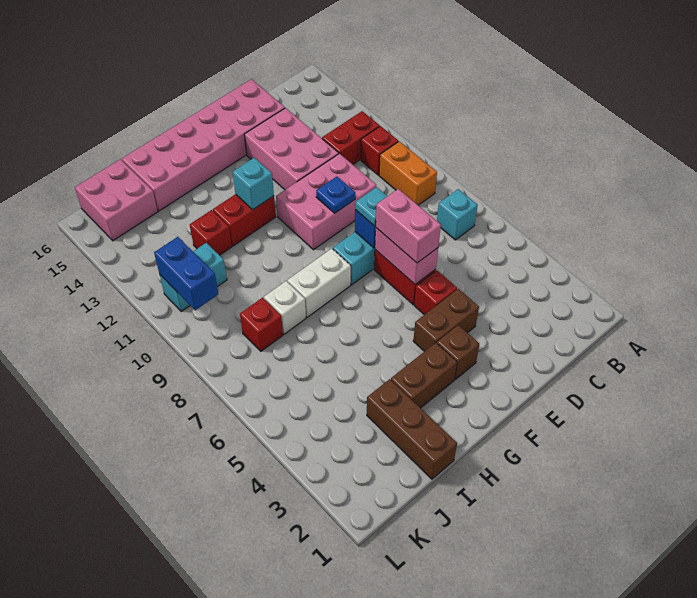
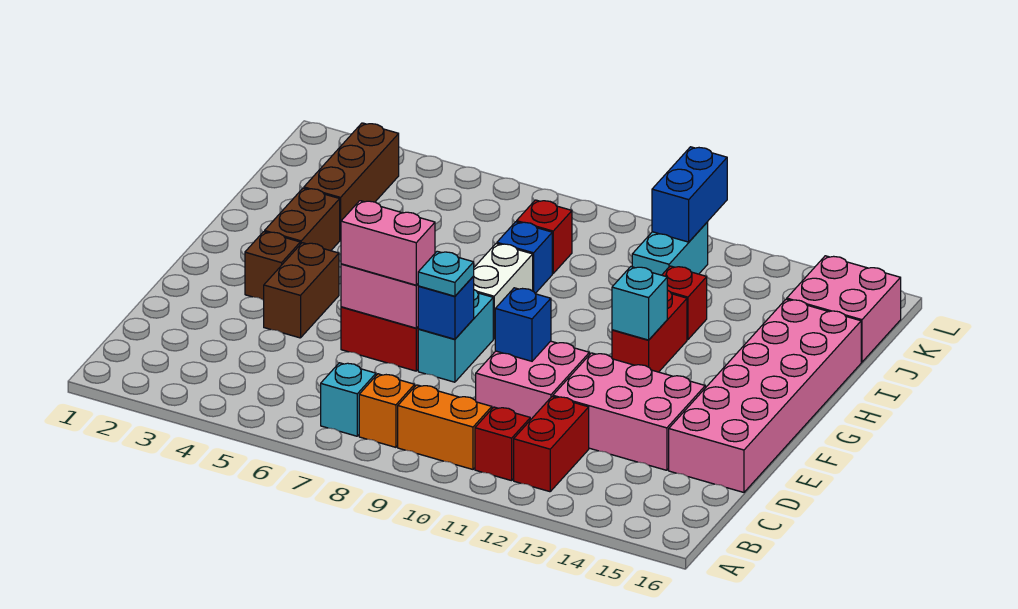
none -> orange 1x1 brick [359,374,415,447]
pink 2x3 brick [276,153,376,250] -> pink 2x2 brick [476,341,589,420]
red 1x1 brick [414,270,457,315] -> none
blue 1x1 plate [316,177,355,213] -> blue 1x1 brick [495,288,551,361]
brown 1x3 brick [367,379,457,479] -> brown 1x3 brick turned to [304,123,399,240]
white 1x1 brick [264,281,306,334] -> blue 1x1 brick [497,222,552,293]
blue 1x2 brick [154,237,218,310] -> blue 1x2 brick turned to [652,147,727,242]

